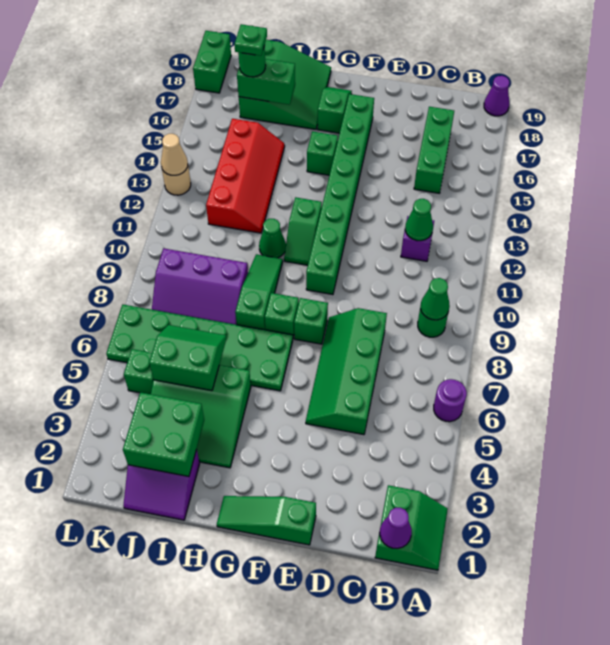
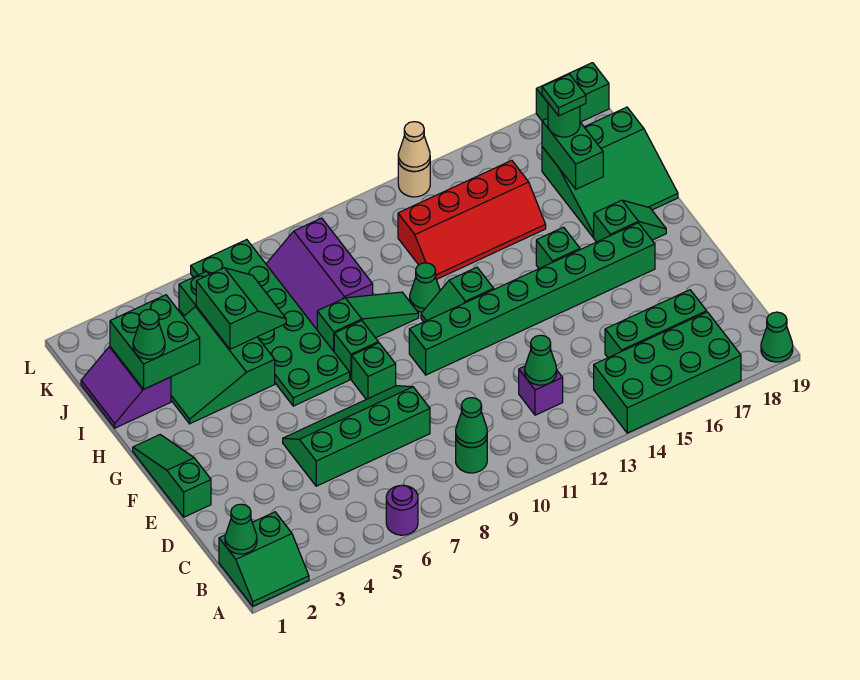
none -> green 2x4 brick [594,312,741,433]
purple 1x1 cone [484,76,509,116] -> green 1x1 cone [761,312,793,362]
purple 1x1 cone [380,508,412,549] -> green 1x1 cone [225,504,257,554]
none -> green 1x1 cone [133,309,165,359]

